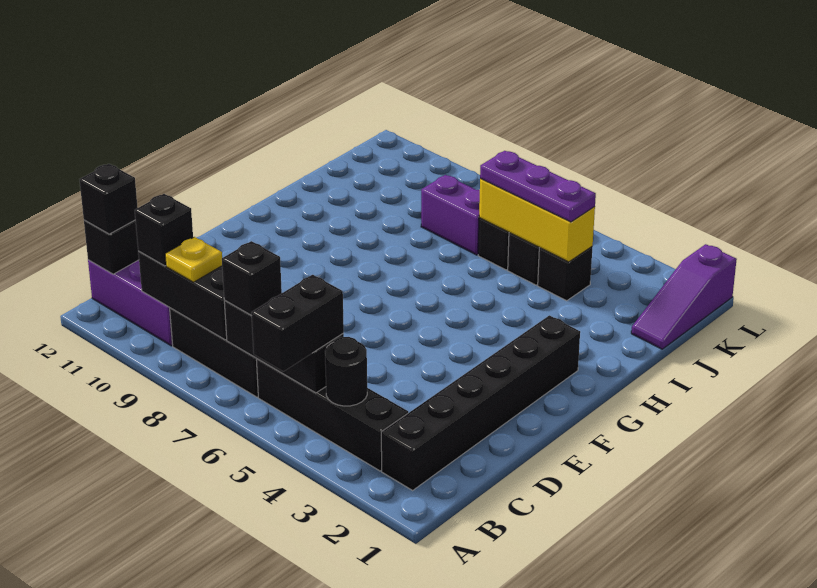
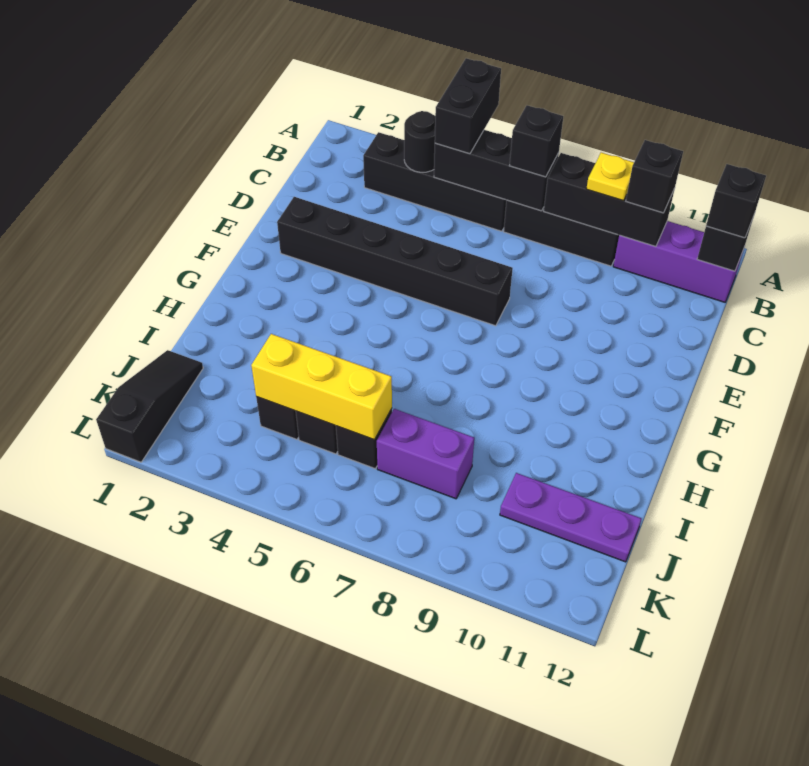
black 1x6 brick [381,315,580,490] -> black 1x6 brick turned to [277,197,513,326]
purple 1x3 slope [631,244,737,349] -> black 1x3 slope [96,350,203,462]
purple 1x3 plate [480,151,596,222] -> purple 1x3 plate moved to [500,473,641,562]

